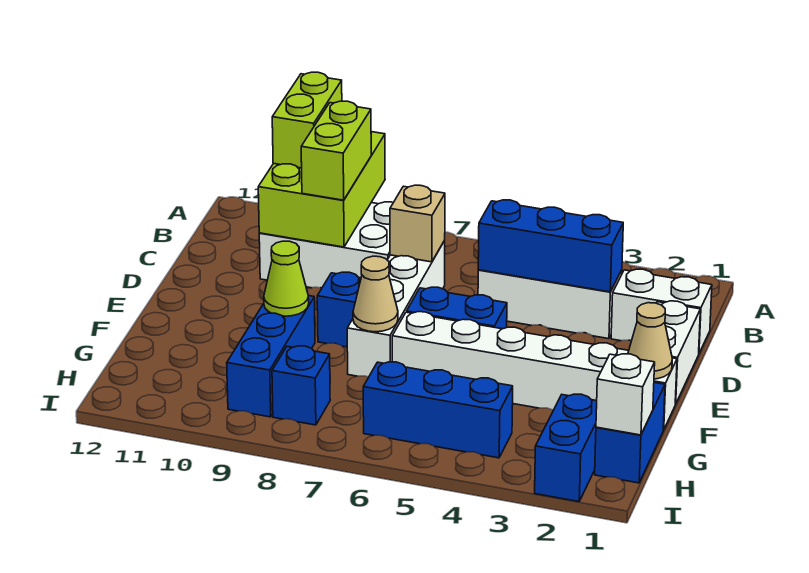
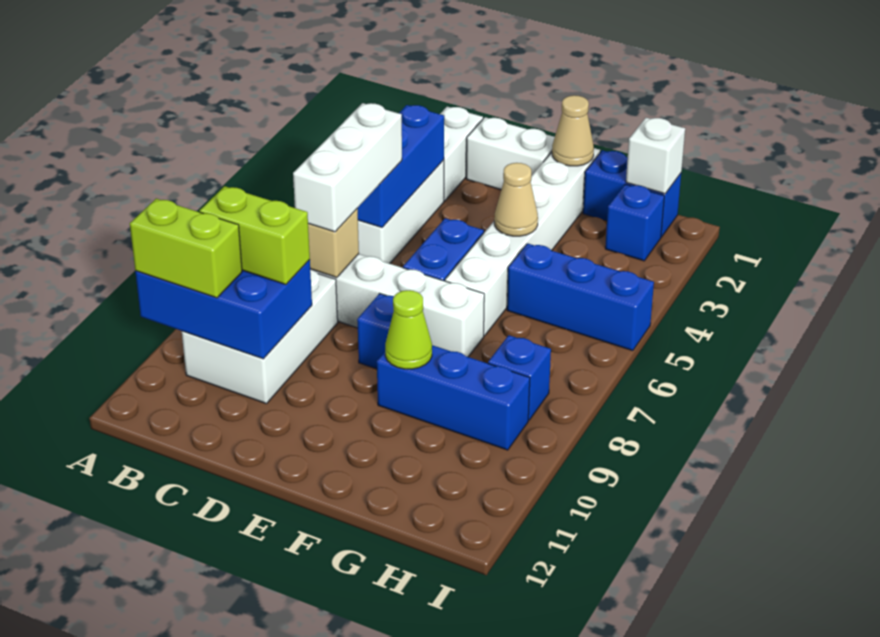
lime 2x3 brick [258,132,385,247] -> blue 2x3 brick [135,260,312,359]
none -> white 1x3 brick [293,103,402,232]
tan 1x1 cone [353,256,398,332] -> tan 1x1 cone moved to [494,163,538,236]
blue 1x2 brick [535,394,597,502] -> blue 1x1 brick [605,184,664,261]
blue 1x3 brick [363,362,513,458] -> blue 1x3 brick turned to [507,243,654,351]

